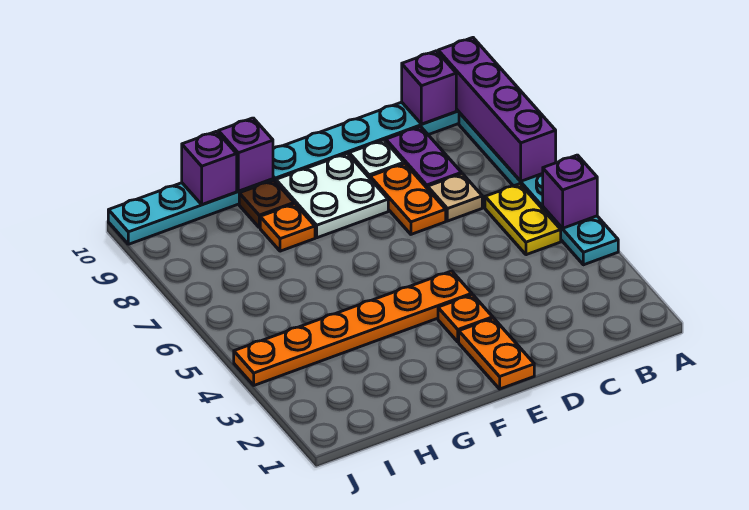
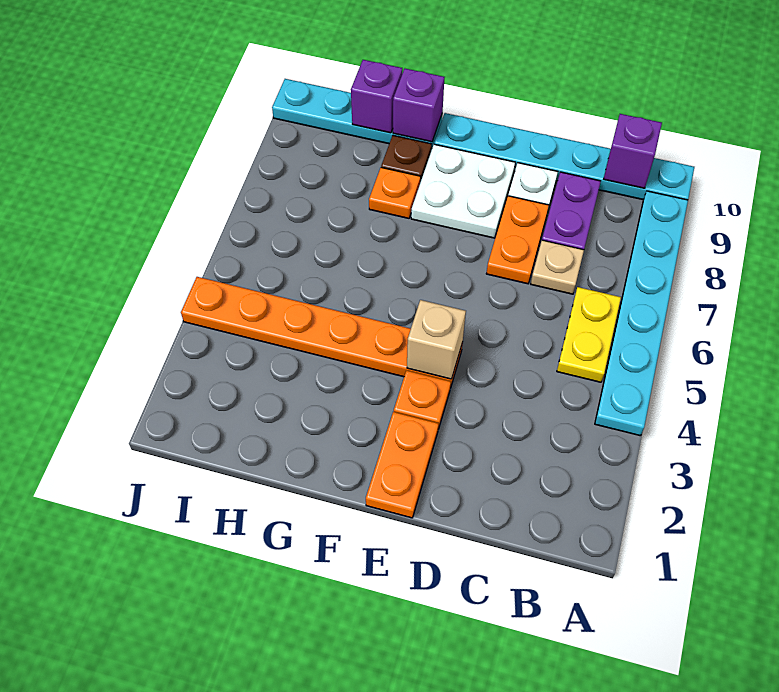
purple 1x1 brick [543,155,597,228] -> none
purple 1x4 brick [438,38,556,181] -> none
none -> tan 1x1 brick [407,300,466,379]

